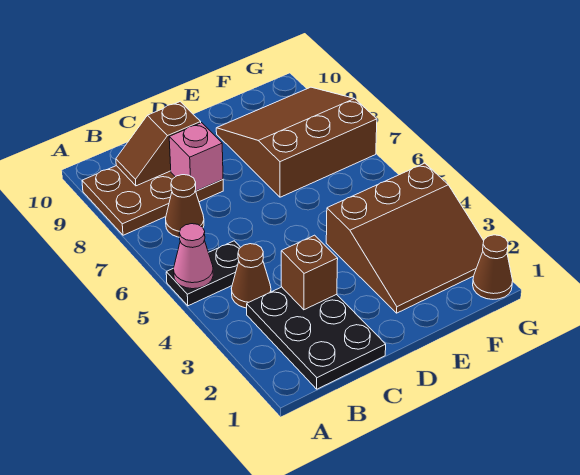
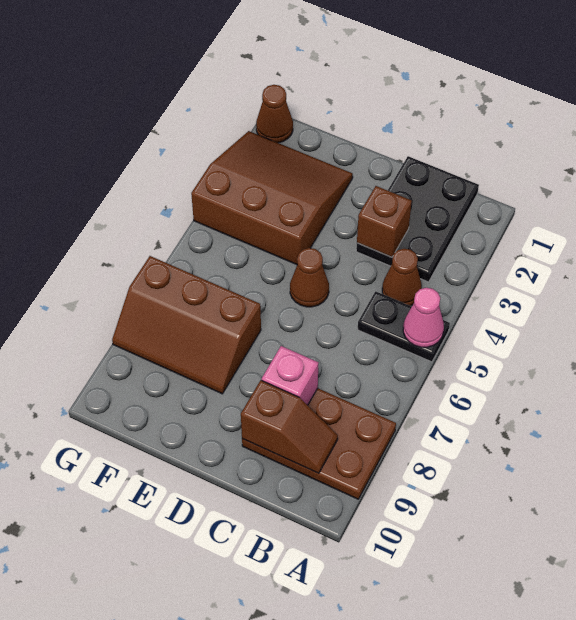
brown 1x1 cone [166,175,204,237] -> brown 1x1 cone moved to [290,248,329,307]
brown 3x3 slope [216,87,377,197] -> brown 2x3 slope [112,256,261,394]

